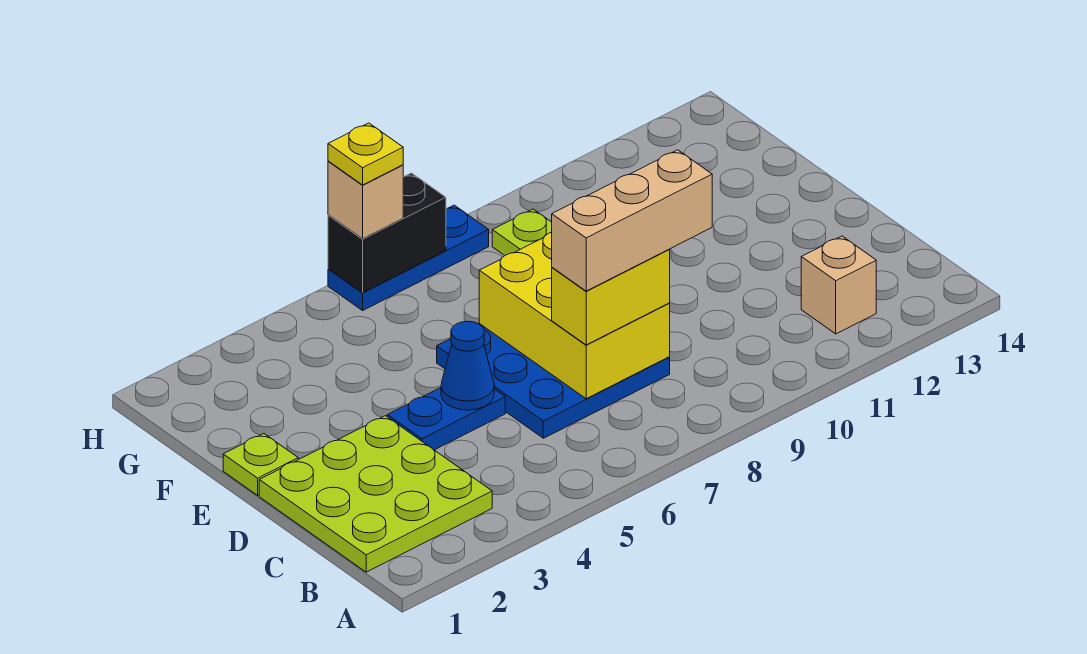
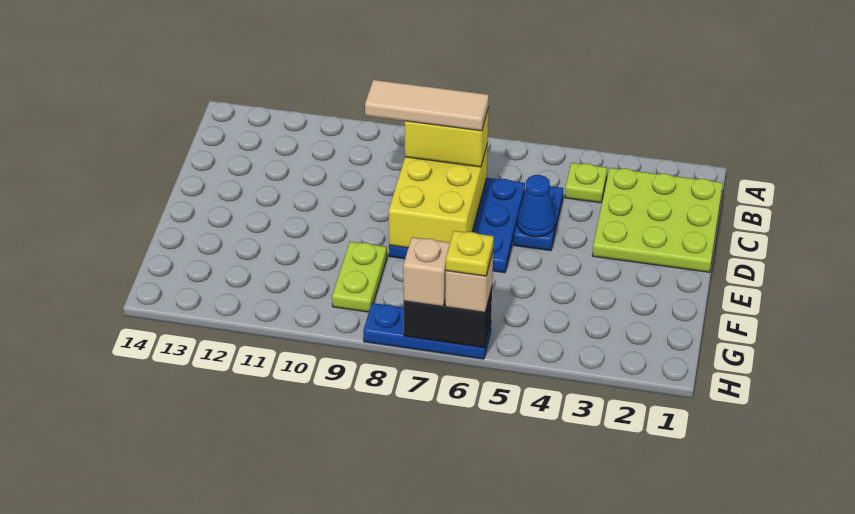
tan 1x1 brick [801,236,876,334] -> tan 1x1 brick moved to [403,237,450,307]
tan 1x3 brick [552,150,712,291] -> tan 1x3 tile [365,80,489,131]
blue 1x2 plate [387,388,505,450] -> blue 1x2 plate turned to [514,186,563,251]
lime 1x1 plate [223,434,298,495] -> lime 1x1 plate moved to [565,163,607,203]

